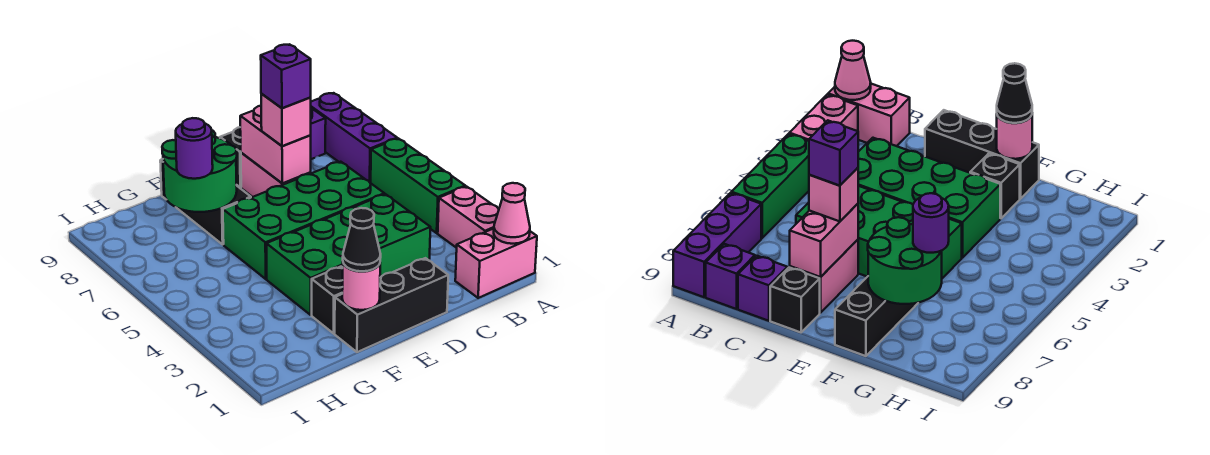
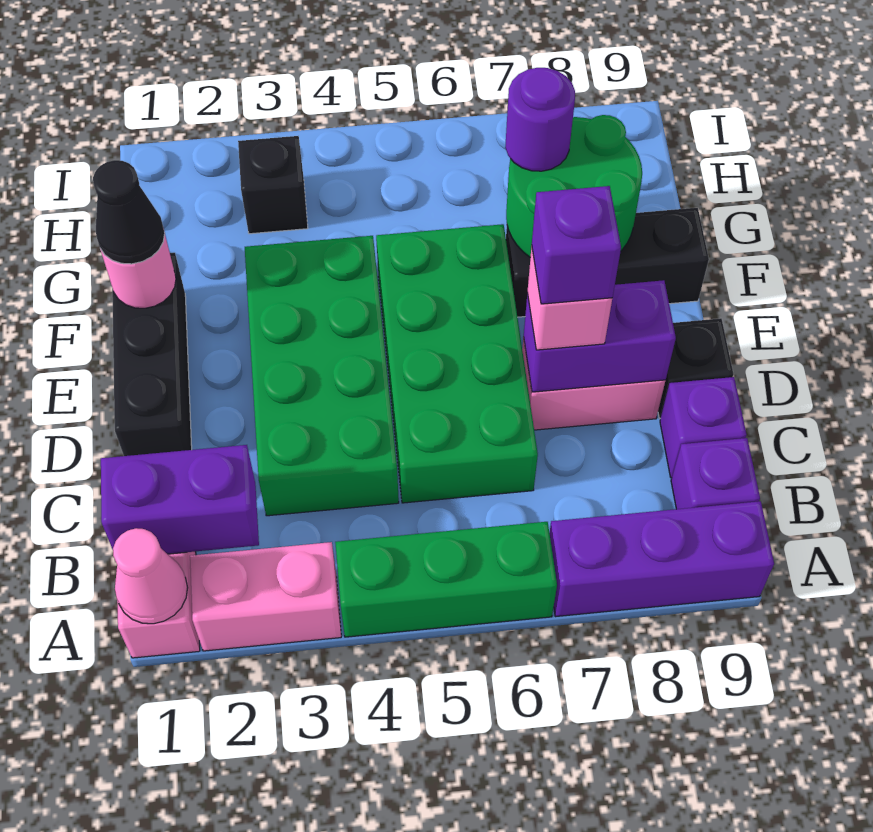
none -> purple 1x2 brick [101,445,259,554]
pink 1x2 brick [240,106,311,183] -> purple 1x2 brick [524,280,676,392]
black 1x1 brick [312,267,343,333] -> black 1x1 brick moved to [238,136,308,234]

